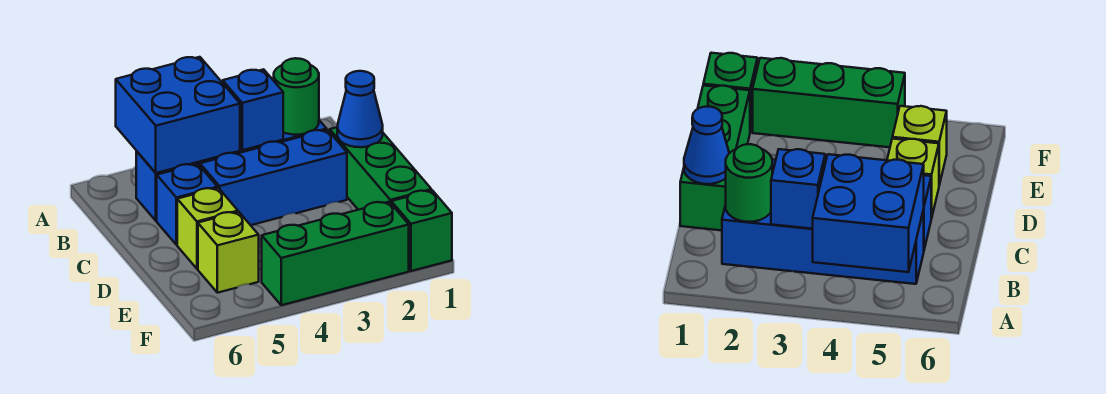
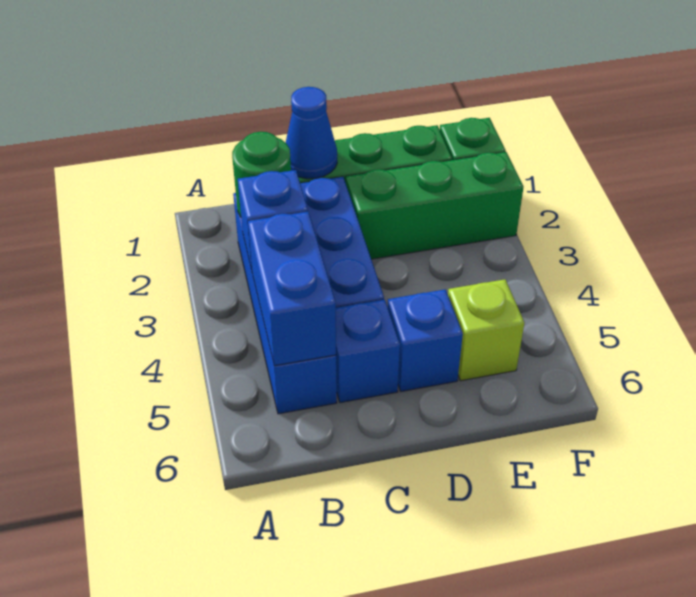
blue 2x2 brick [116,57,240,173] -> blue 1x2 brick [248,212,336,366]
lime 1x1 brick [177,188,238,269] -> blue 1x1 brick [388,289,463,391]
green 1x3 brick [262,202,409,305] -> green 1x3 brick turned to [346,152,523,259]

